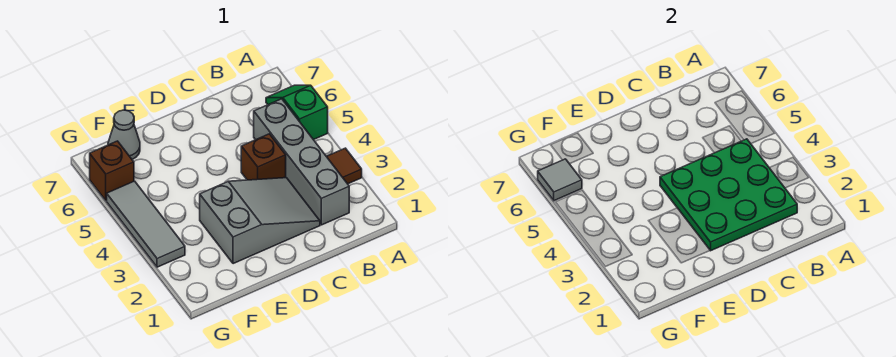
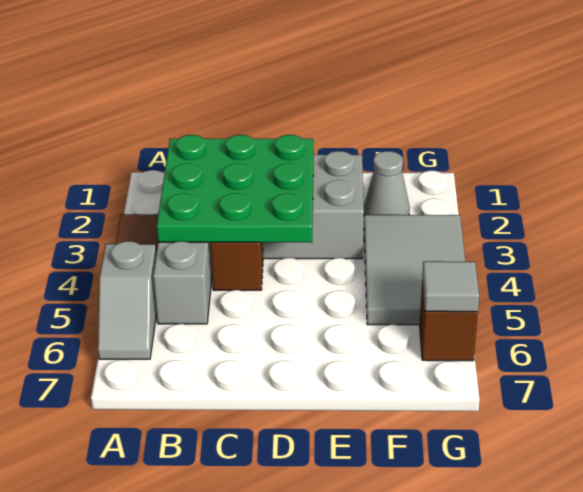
green 1x2 slope [266,85,328,140] -> grey 1x2 slope [98,241,157,359]
grey 1x1 cone [108,110,140,160] -> grey 1x1 cone moved to [364,151,410,215]
grey 1x3 tile [107,181,185,267] -> grey 2x3 tile [364,215,465,325]

